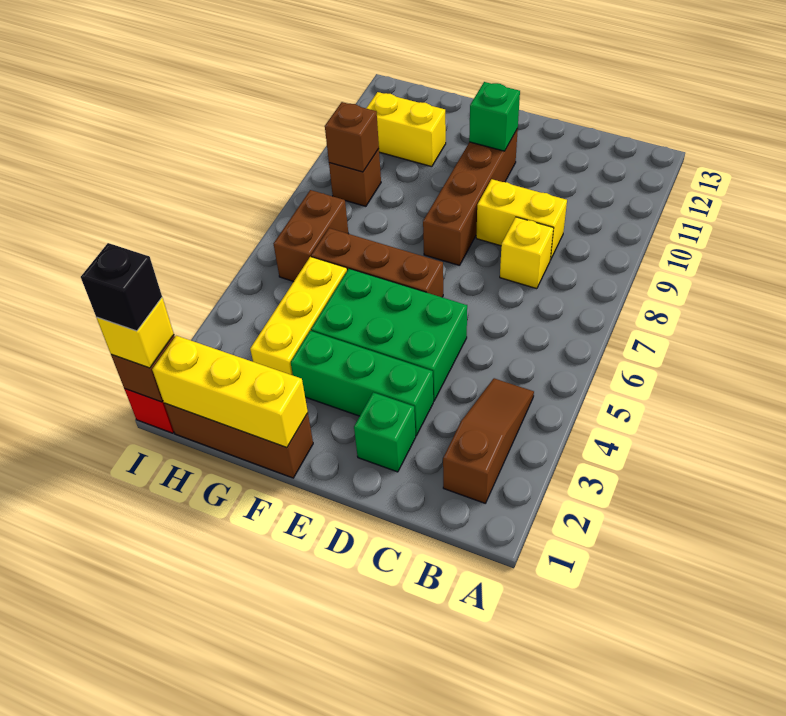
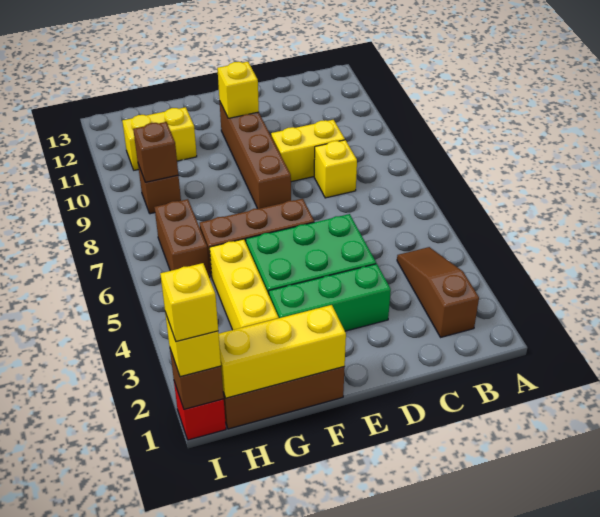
green 1x1 brick [354,393,416,472] -> none
green 1x1 brick [469,82,520,151] -> yellow 1x1 brick [217,62,259,118]
black 1x1 brick [81,243,162,331] -> yellow 1x1 brick [160,263,218,341]

